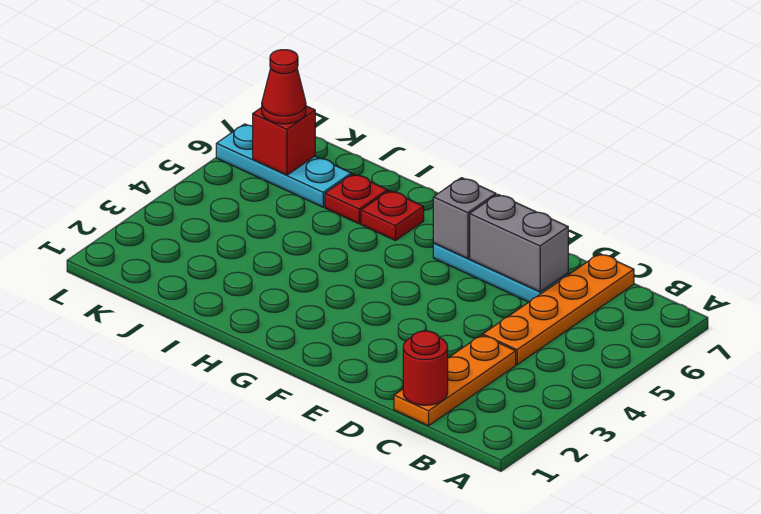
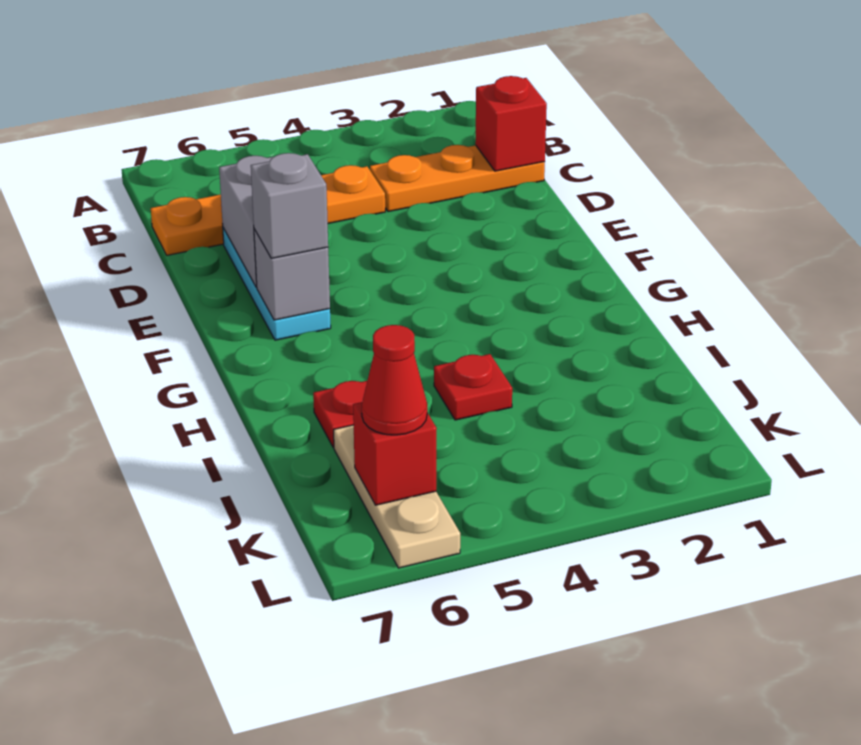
red 1x1 round brick [403,331,448,405] -> red 1x1 brick [475,76,547,171]
none -> grey 1x1 brick [251,153,328,258]
red 1x1 plate [361,191,424,241] -> red 1x1 plate moved to [434,354,512,420]
cyan 1x3 plate [216,124,351,207] -> tan 1x3 plate [334,425,460,568]

